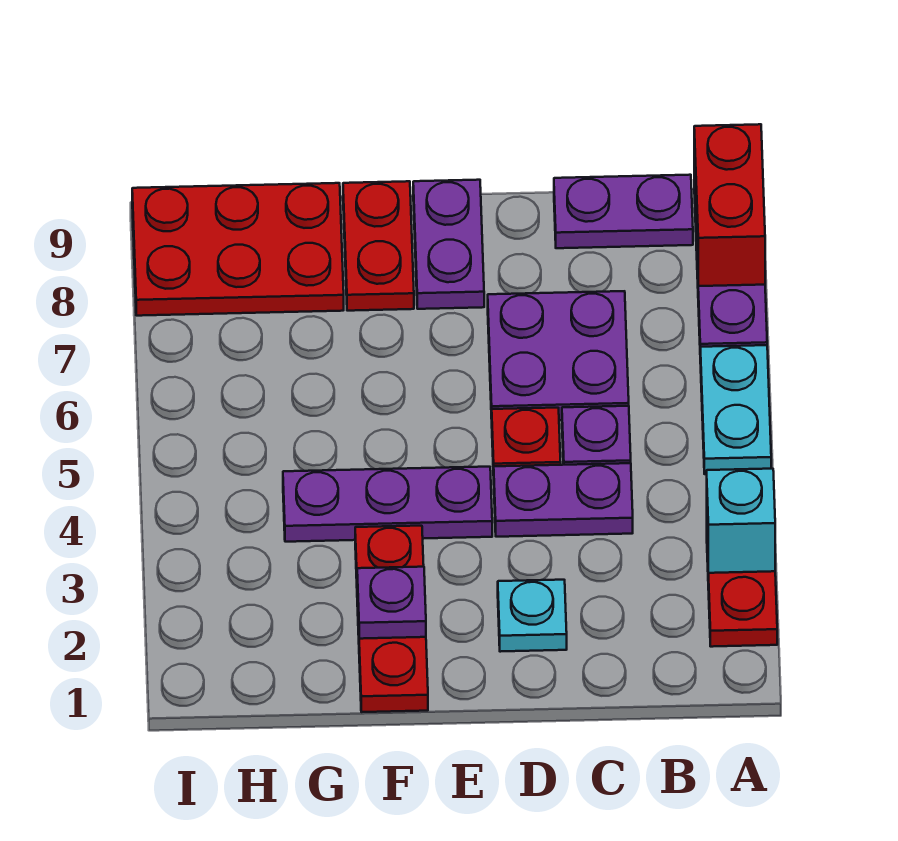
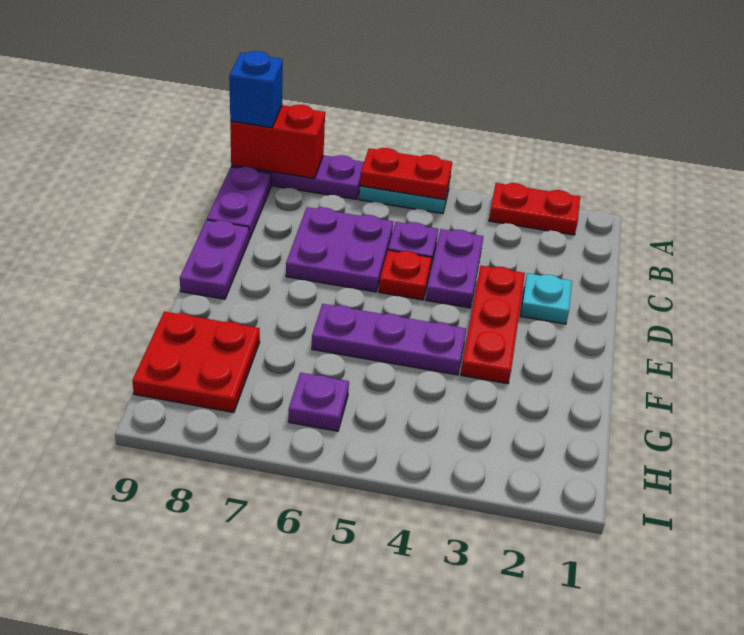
cyan 1x1 brick [707,469,775,573] -> none
none -> blue 1x1 brick [229,51,283,128]
purple 1x3 plate [283,467,492,542] -> purple 1x3 plate turned to [312,304,466,375]
purple 1x2 plate [413,180,484,309] -> purple 1x2 plate turned to [180,220,249,299]
red 1x3 plate [355,526,428,712] -> red 1x3 plate turned to [461,266,525,384]
purple 1x1 plate [357,567,426,639] -> purple 1x1 plate moved to [288,373,349,431]
red 1x2 plate [343,181,414,311] -> red 1x2 plate moved to [360,148,452,200]
red 2x3 plate [132,183,344,316] -> red 2x2 plate [132,311,260,412]

